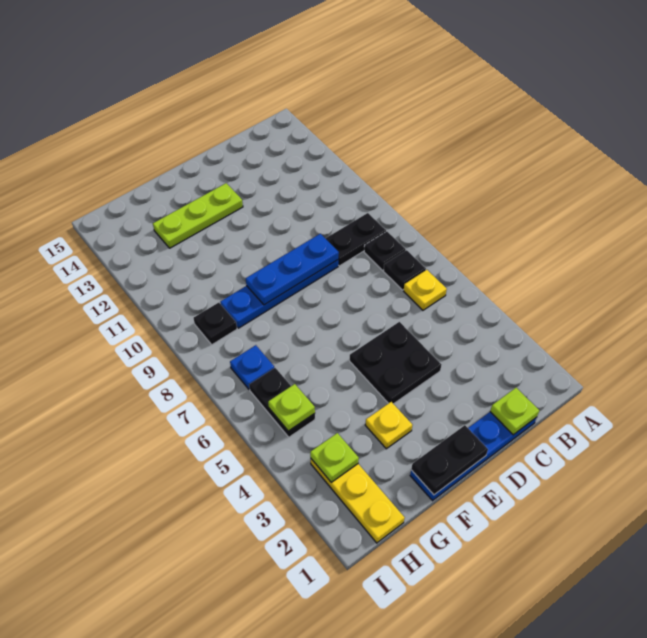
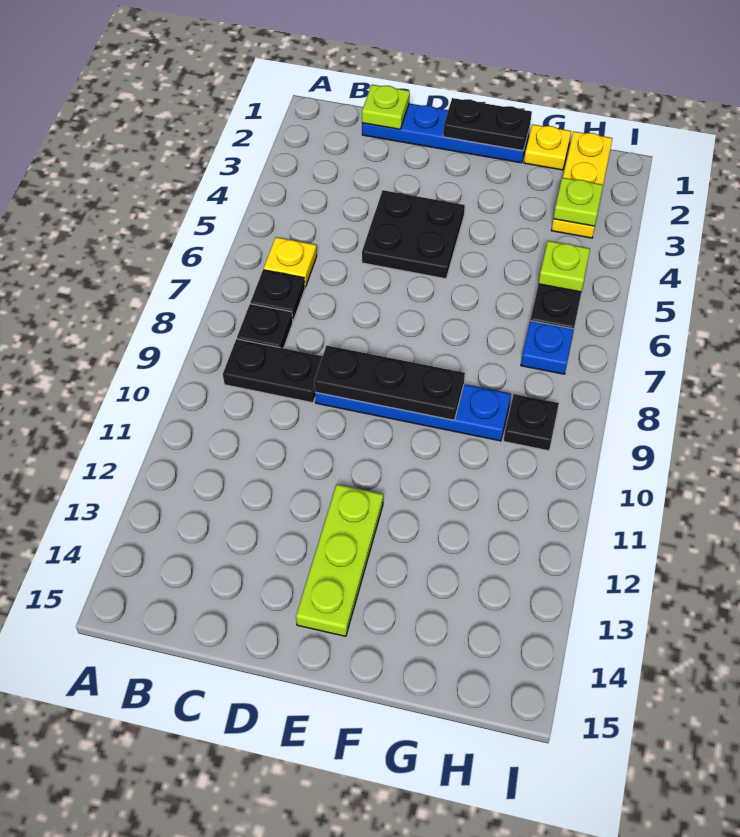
blue 1x3 plate [246,234,339,305] -> black 1x3 plate [314,345,465,420]
lime 1x3 plate [153,183,243,248] -> lime 1x3 plate turned to [296,484,383,636]
yellow 1x1 plate [365,402,412,449] -> yellow 1x1 plate moved to [524,124,571,170]

